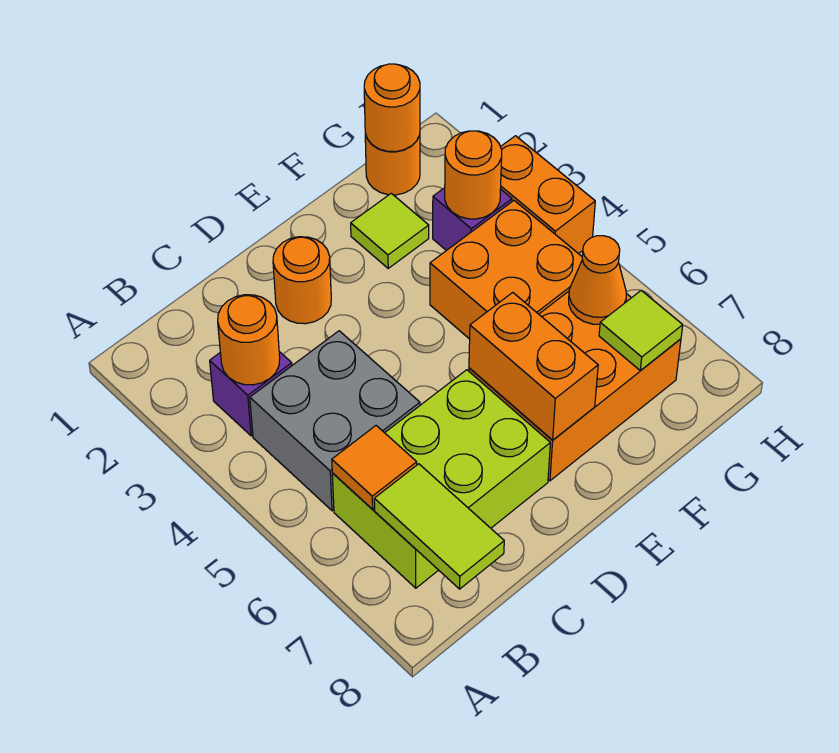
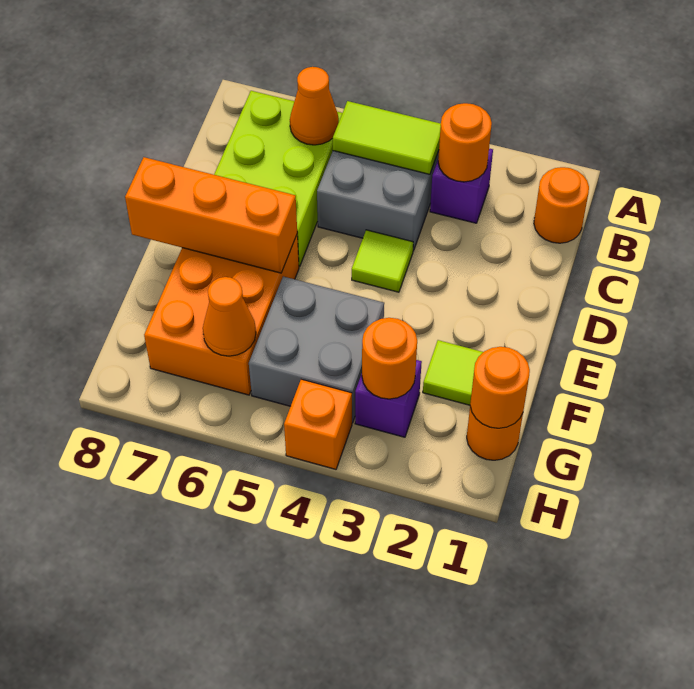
orange 1x1 tile [332,426,417,509] -> orange 1x1 cone [290,67,339,145]
lime 1x2 tile [374,464,504,589] -> lime 1x2 tile moved to [333,101,441,174]
orange 1x1 round brick [273,237,331,324] -> orange 1x1 round brick moved to [534,167,589,243]
orange 1x2 brick [469,292,598,440] -> orange 1x3 brick [125,157,297,273]
orange 2x2 brick [430,201,582,339] -> grey 2x2 brick [249,276,384,423]
lime 1x1 tile [599,290,683,371] -> lime 1x1 tile moved to [352,230,413,292]
orange 1x2 brick [501,136,595,254] -> orange 1x1 brick [284,380,352,469]

